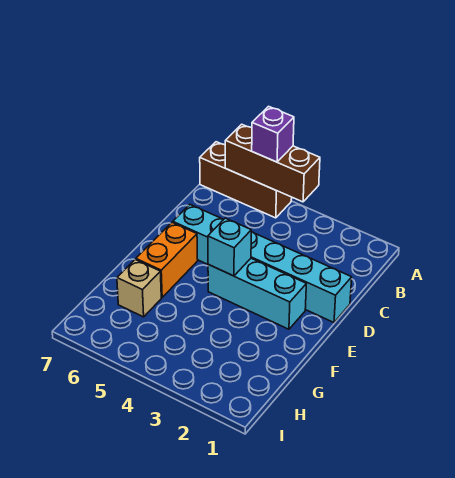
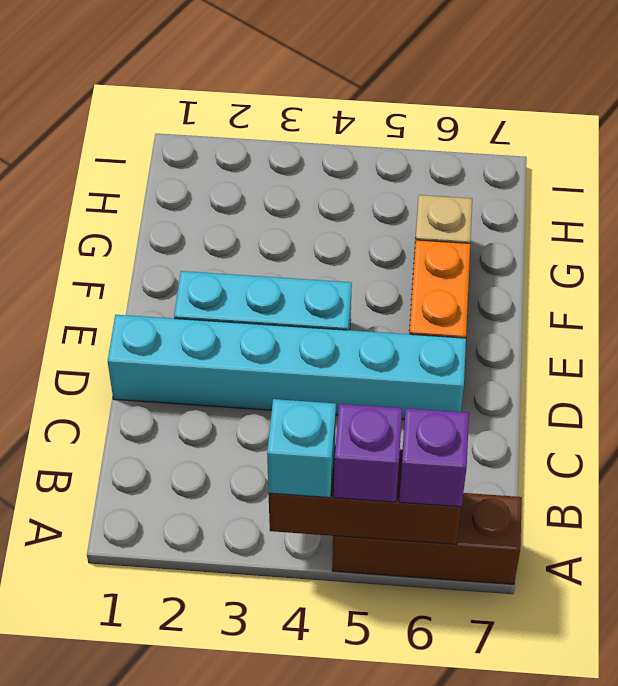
none -> purple 1x1 brick [399,408,469,507]
cyan 1x1 brick [208,218,251,276] -> cyan 1x1 brick moved to [267,399,336,498]

